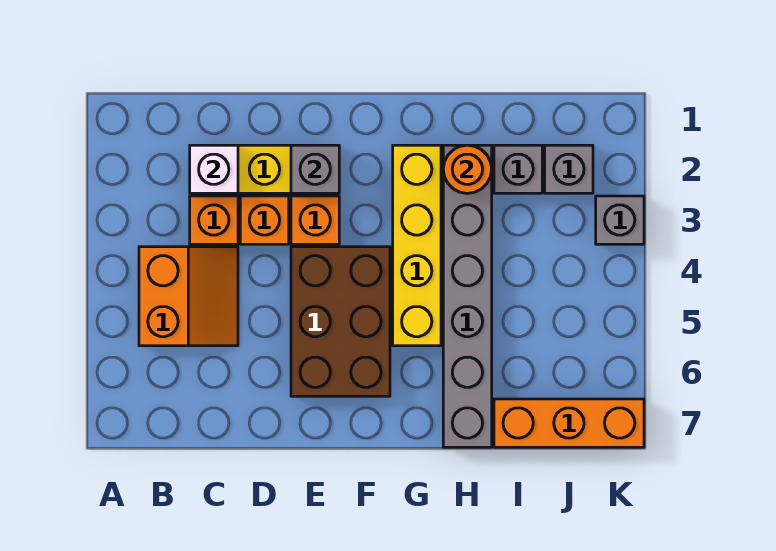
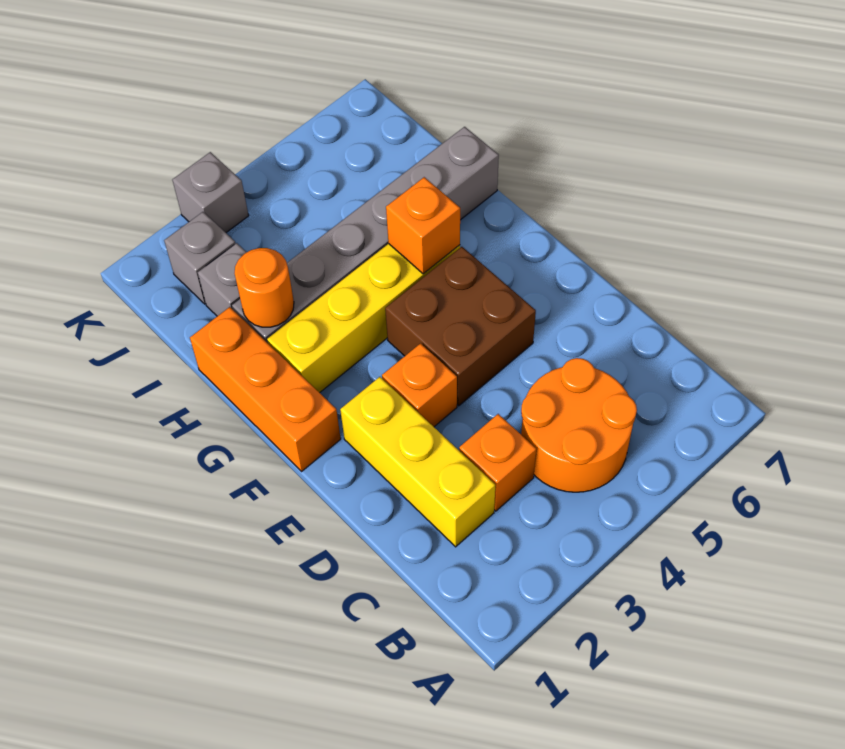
orange 2x2 slope [139,247,238,346] -> orange 2x2 round brick [521,358,637,492]
white 1x1 brick [190,145,238,193] -> none
orange 1x1 brick [240,196,289,244] -> orange 1x1 brick moved to [386,177,460,274]
grey 1x1 brick [291,145,339,193] -> none
brown 2x3 brick [291,247,390,396] -> brown 2x2 brick [385,247,536,406]
orange 1x3 brick [494,399,644,447] -> orange 1x3 brick moved to [190,307,341,471]

